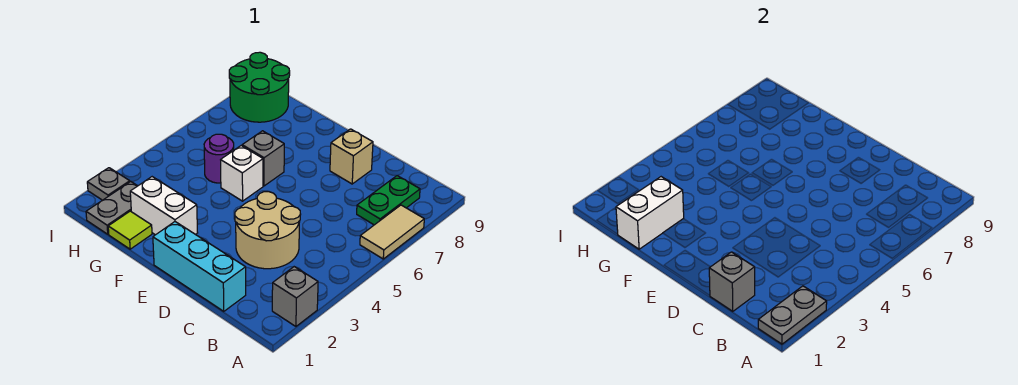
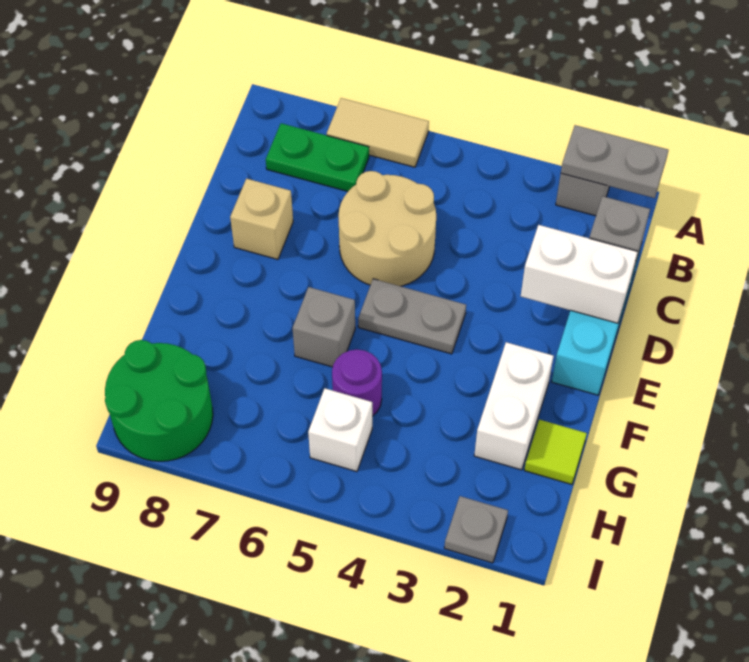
tan 2x2 round brick [235,192,301,269] -> tan 2x2 round brick moved to [338,171,436,286]
white 1x1 brick [221,146,263,201] -> white 1x1 brick moved to [308,388,372,472]
white 1x2 brick [616,177,684,249] -> white 1x2 brick moved to [521,225,638,323]
grey 1x2 plate [86,181,137,234] -> grey 1x2 plate moved to [358,279,466,354]

